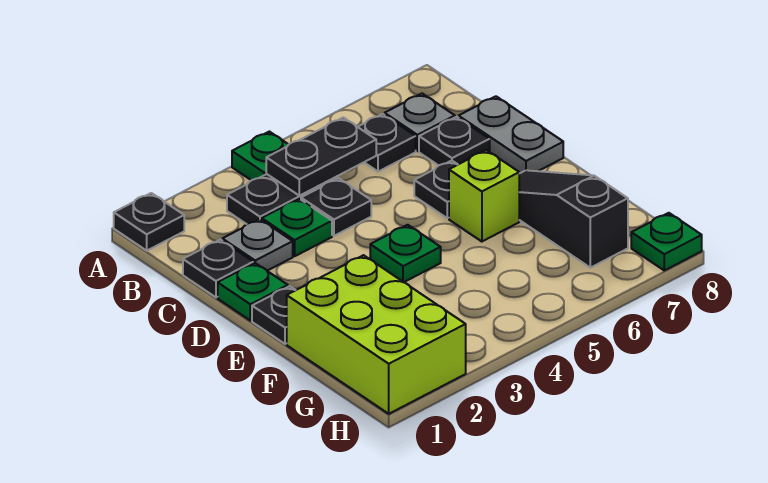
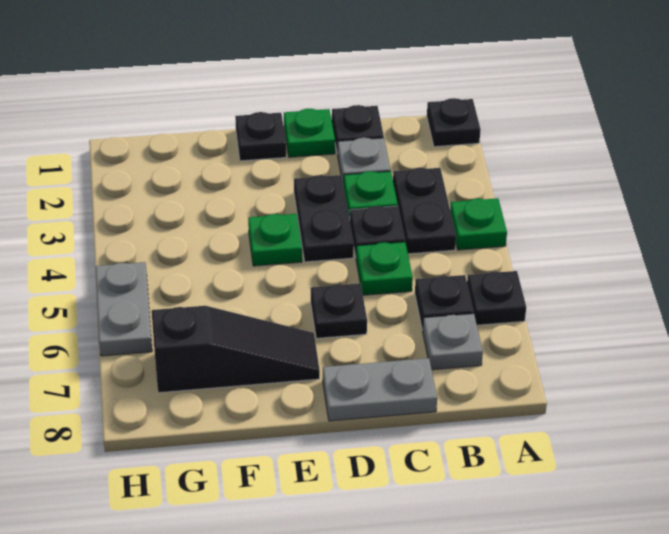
black 1x2 plate [266,117,376,196] -> black 1x2 plate moved to [294,175,354,262]
black 1x1 plate [419,117,490,166] -> black 1x1 plate moved to [467,271,526,325]
lime 1x1 brick [449,150,519,242] -> none
lime 2x3 brick [287,255,466,414] -> none
none -> grey 1x2 plate [96,262,152,356]
green 1x1 plate [631,213,702,270] -> green 1x1 plate moved to [356,242,413,295]

